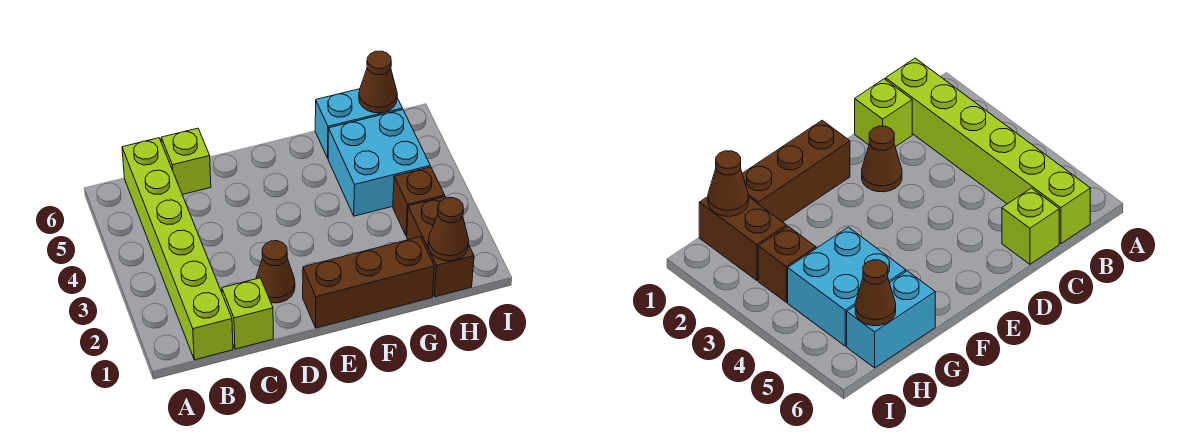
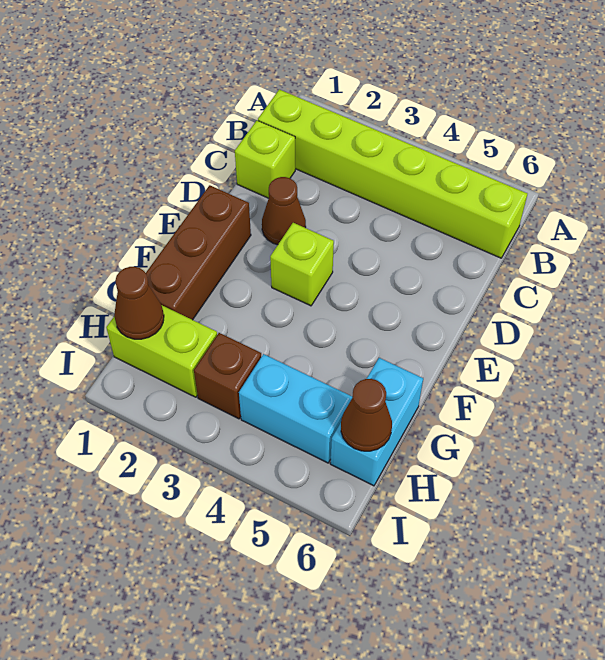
lime 1x1 brick [161,128,211,195] -> lime 1x1 brick moved to [270,223,334,306]
cyan 2x2 brick [328,109,430,216] -> cyan 1x2 brick [239,354,352,463]
brown 1x2 brick [407,197,474,297] -> lime 1x2 brick [106,306,217,397]

